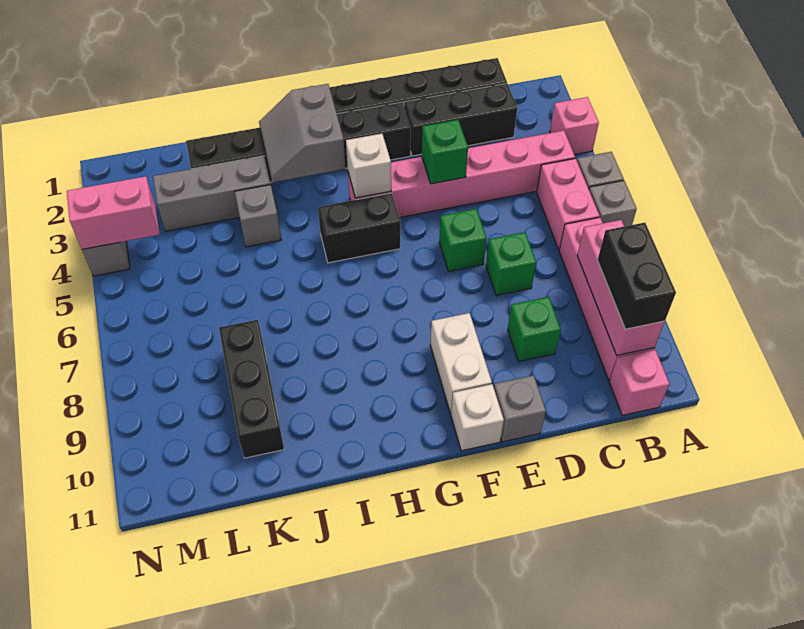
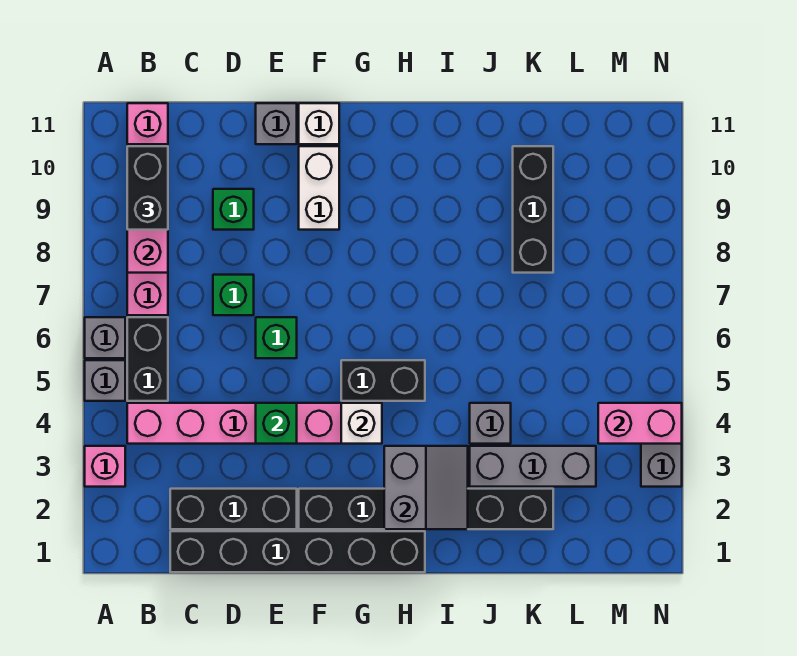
pink 1x2 brick [537,158,600,249] -> black 1x2 brick [127,317,168,401]

